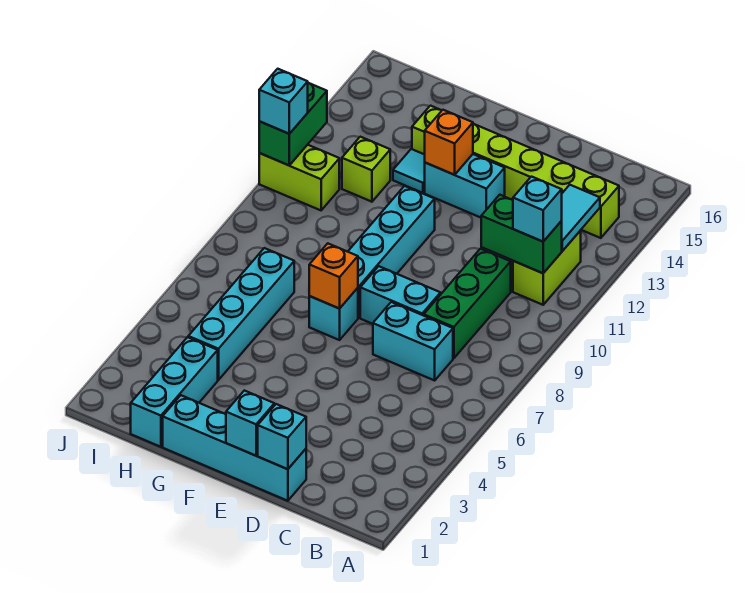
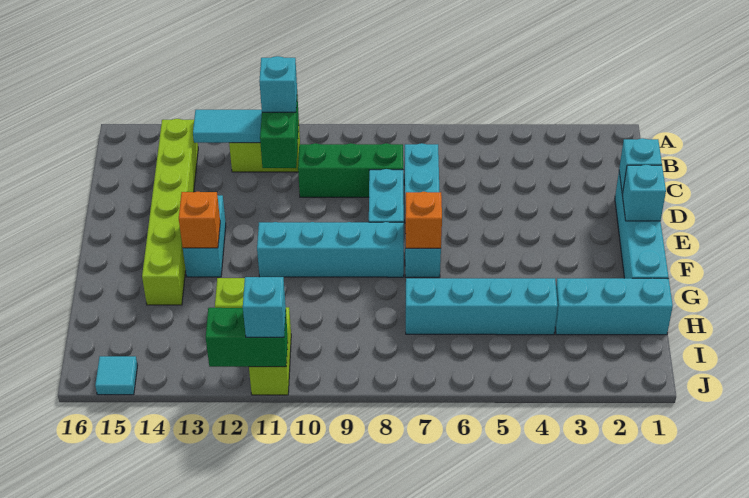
cyan 1x1 tile [393,149,425,193] -> cyan 1x1 tile moved to [95,356,138,395]

